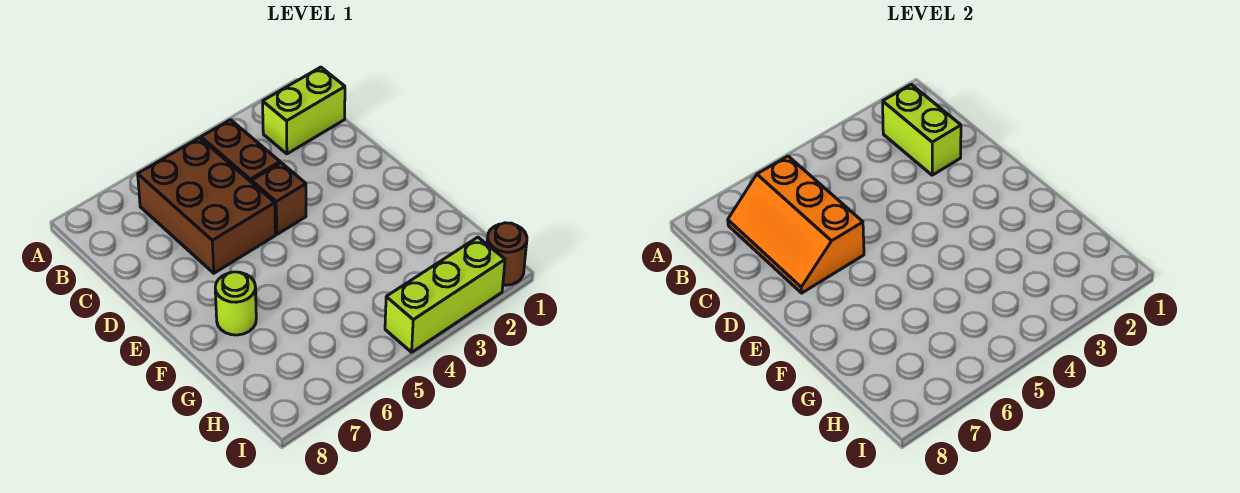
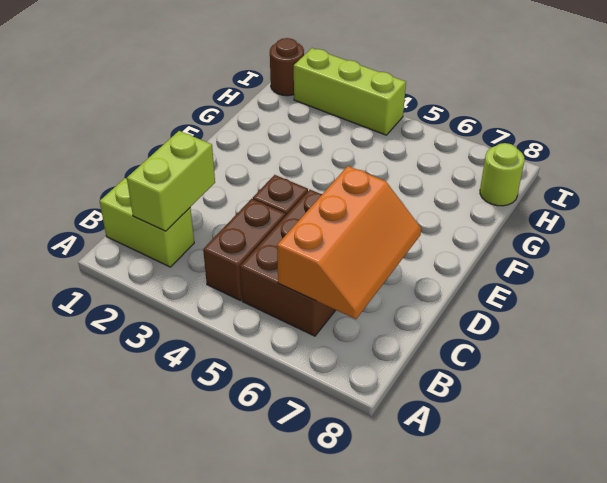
lime 1x1 round brick [215,272,256,335] -> lime 1x1 round brick moved to [480,143,525,206]

